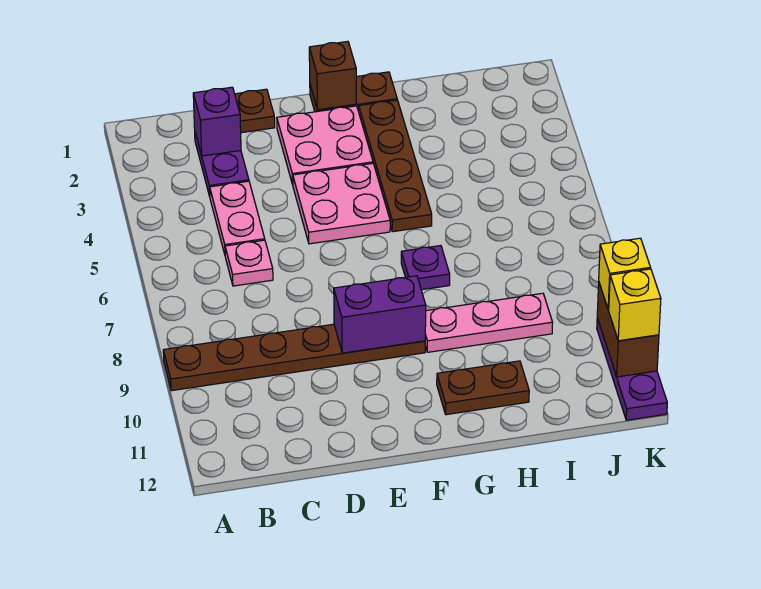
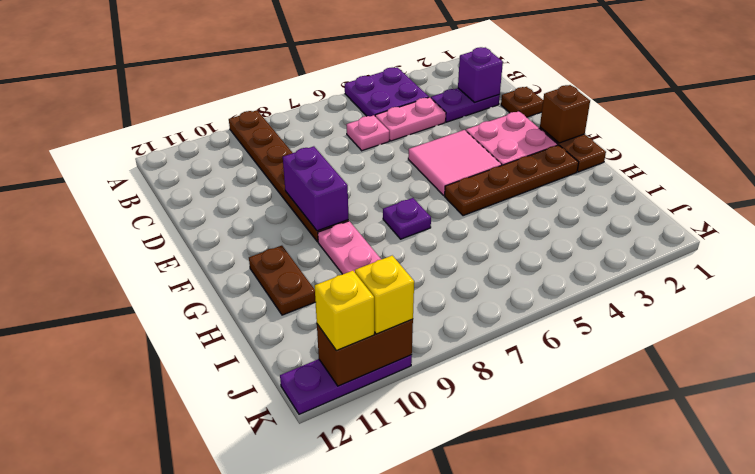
none -> purple 2x2 plate [345,67,429,116]
pink 2x2 plate [293,163,390,244] -> pink 2x2 tile [408,130,502,196]

